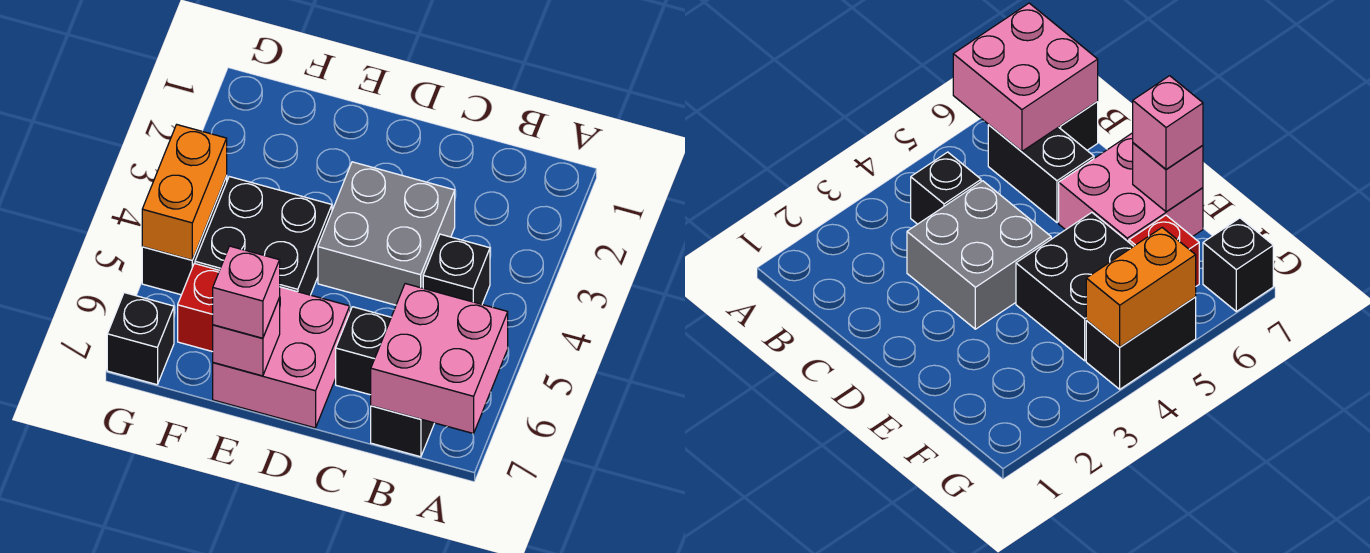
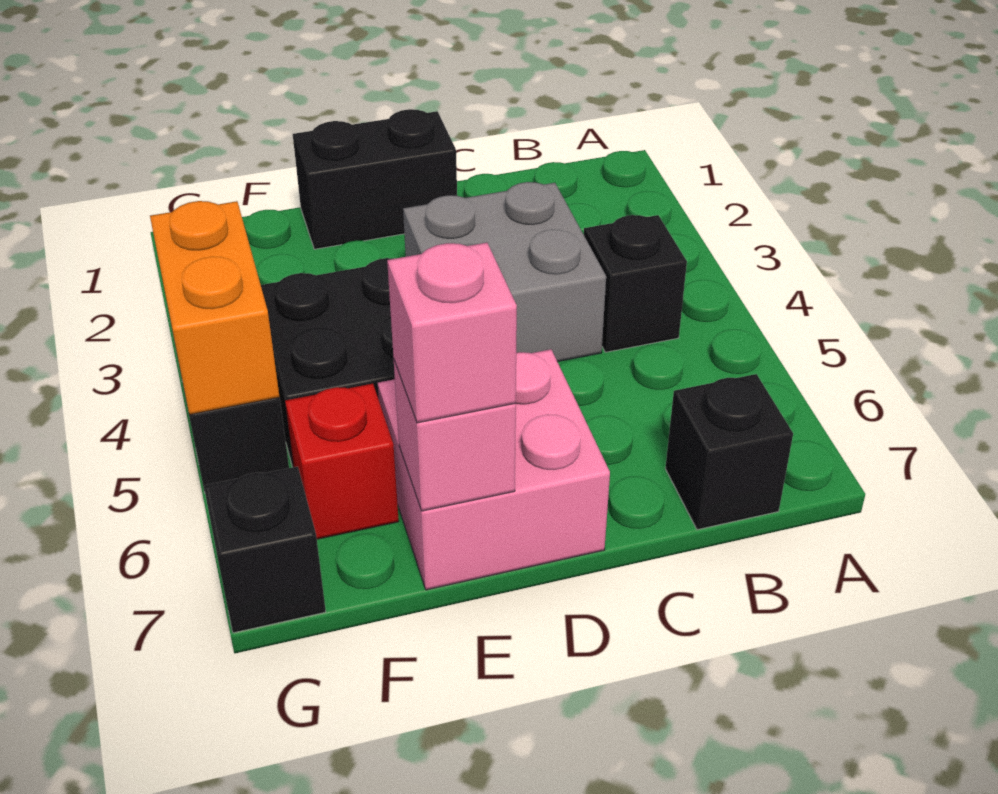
pink 2x2 brick [371,284,508,434] -> none
black 1x2 brick [336,307,391,395] -> black 1x2 brick moved to [293,109,457,249]

